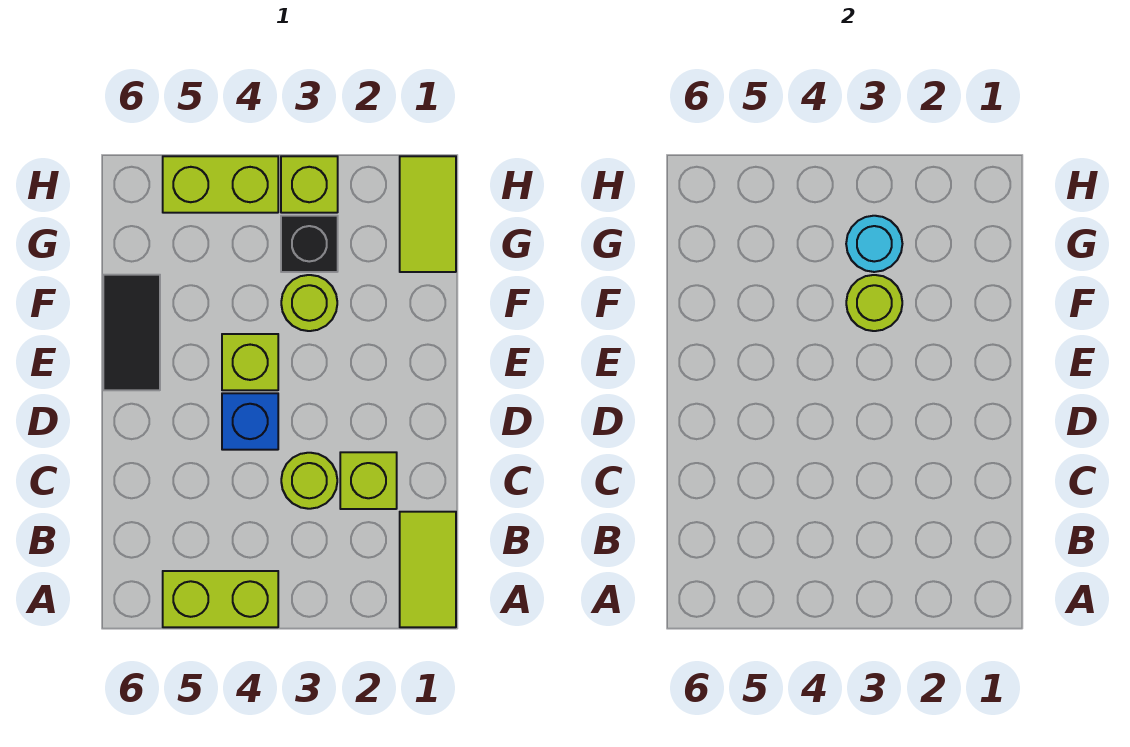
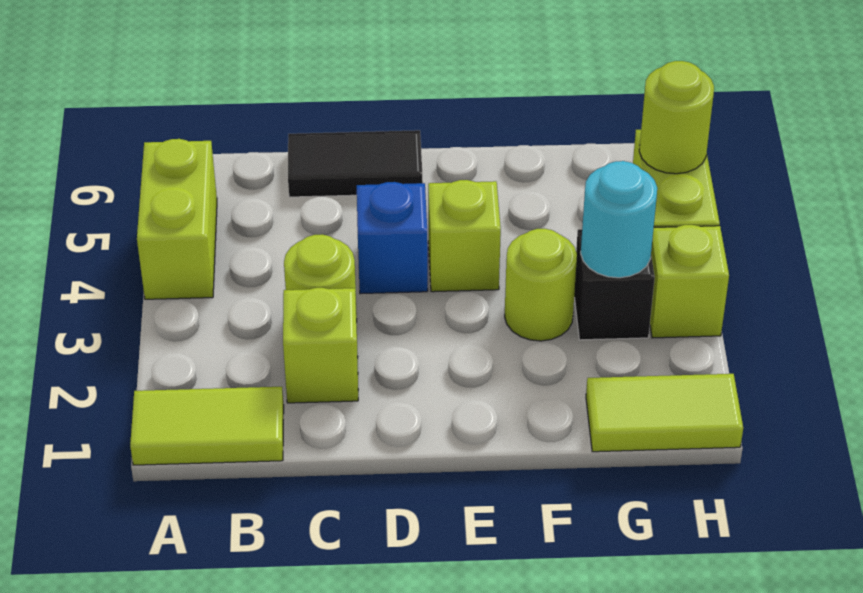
black 1x2 tile [103,275,160,390] -> black 1x2 tile moved to [288,130,423,197]
lime 1x1 round brick [846,275,902,331] -> lime 1x1 round brick moved to [639,61,714,174]

